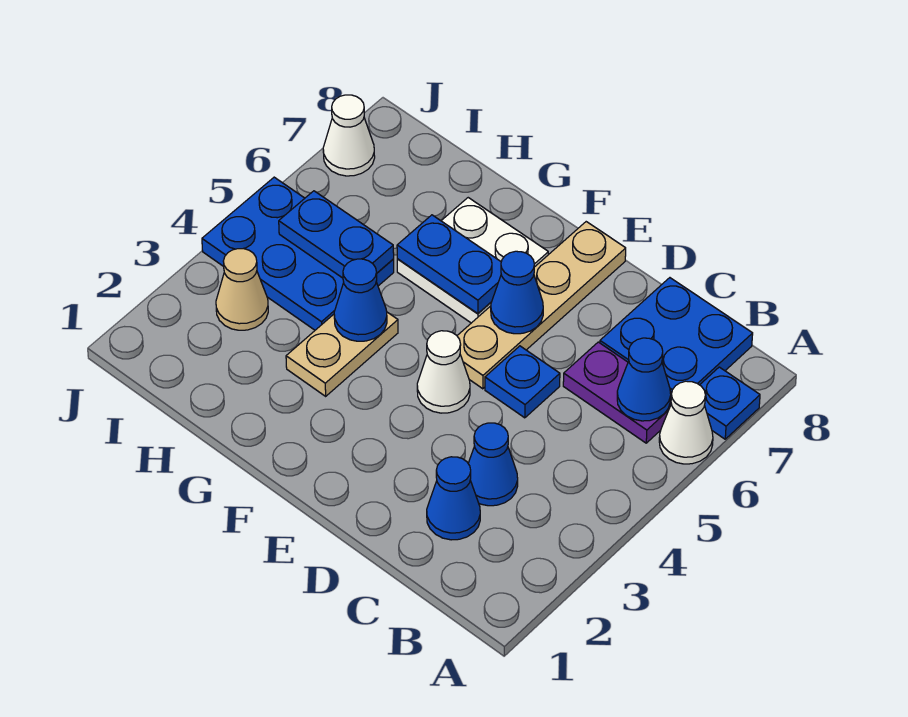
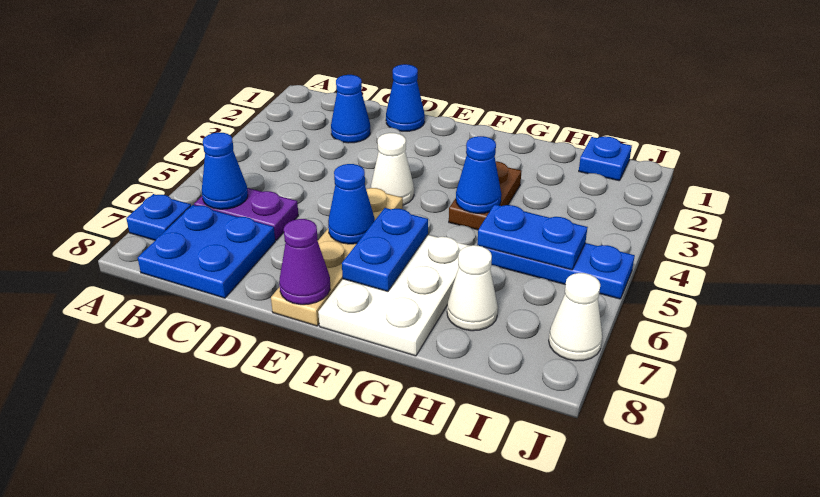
white 1x1 cone [659,381,713,464] -> white 1x1 cone moved to [447,245,498,331]
blue 1x1 cone [468,423,518,506] -> blue 1x1 cone moved to [386,64,425,131]
blue 1x1 plate [485,346,560,418] -> blue 1x1 plate moved to [579,136,632,181]
none -> purple 1x1 cone [279,219,330,305]
white 2x2 plate [397,198,548,323] -> white 2x3 plate [318,235,470,356]
blue 1x2 plate [397,215,501,314] -> blue 1x2 plate turned to [342,208,428,292]
tan 1x2 plate [286,312,398,396] -> brown 1x2 plate [449,161,522,230]
blue 2x3 plate [202,177,394,330] -> blue 1x3 plate [487,243,635,299]
tan 1x1 cone [216,249,268,330] -> none

